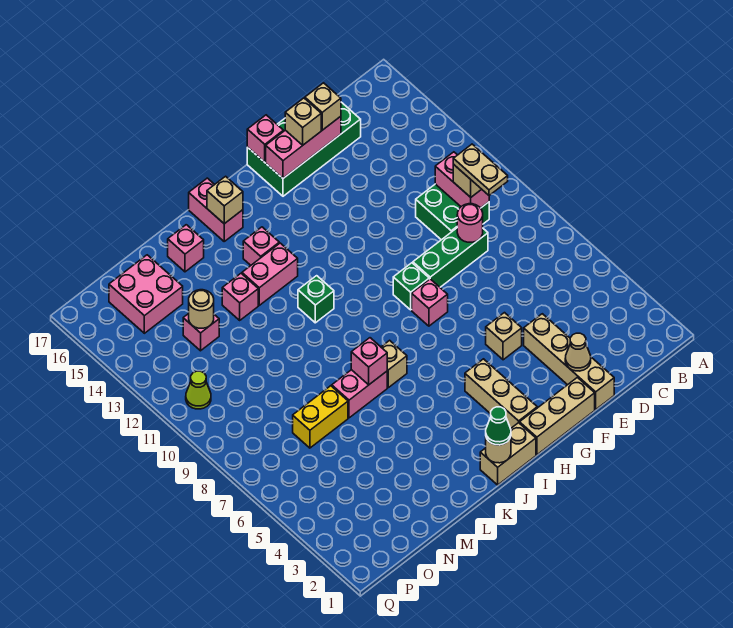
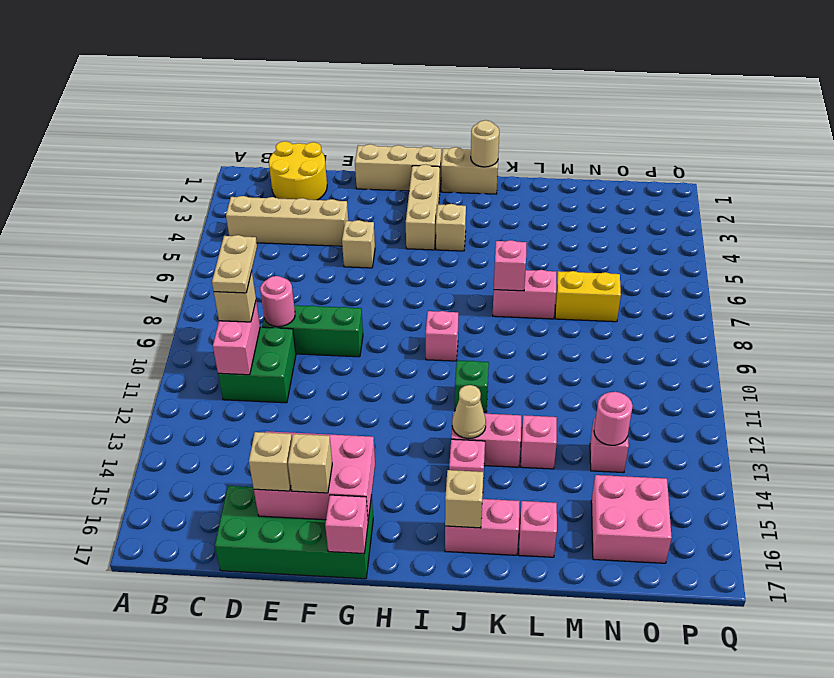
none -> yellow 2x2 round brick [269,141,327,200]
tan 1x4 brick [524,314,614,409] -> tan 1x4 brick turned to [226,196,348,246]
tan 1x1 cone [565,333,591,371] -> tan 1x1 cone moved to [452,385,486,439]
pink 1x3 brick [266,116,341,178] -> pink 2x3 brick [254,431,375,520]
pink 1x1 brick [412,279,448,326] -> pink 1x1 brick moved to [425,311,458,361]
green 1x1 brick [393,263,429,310] -> none
green 1x1 cone [486,407,511,445] -> none
tan 1x1 brick [381,340,407,388] -> tan 1x1 brick moved to [436,204,466,251]
pink 1x2 brick [189,178,243,241] -> pink 1x2 brick turned to [445,499,520,555]
tan 1x1 round brick [189,290,214,328] -> pink 1x1 round brick [594,392,633,445]
lime 1x1 cone [186,371,211,409] -> none

